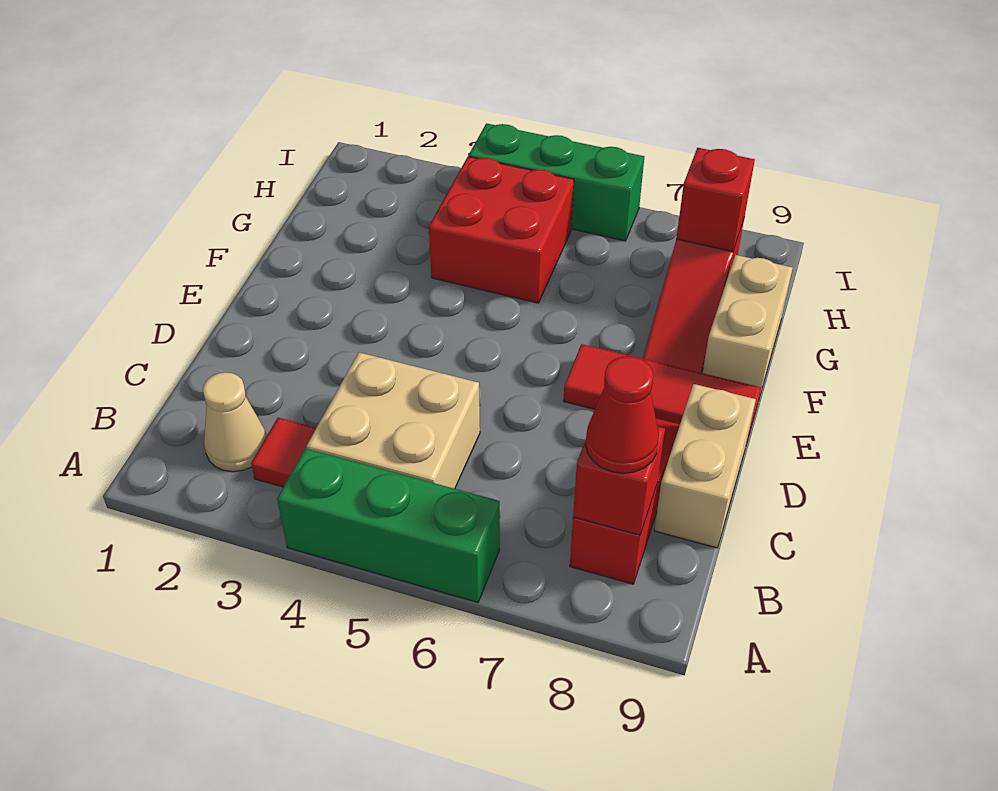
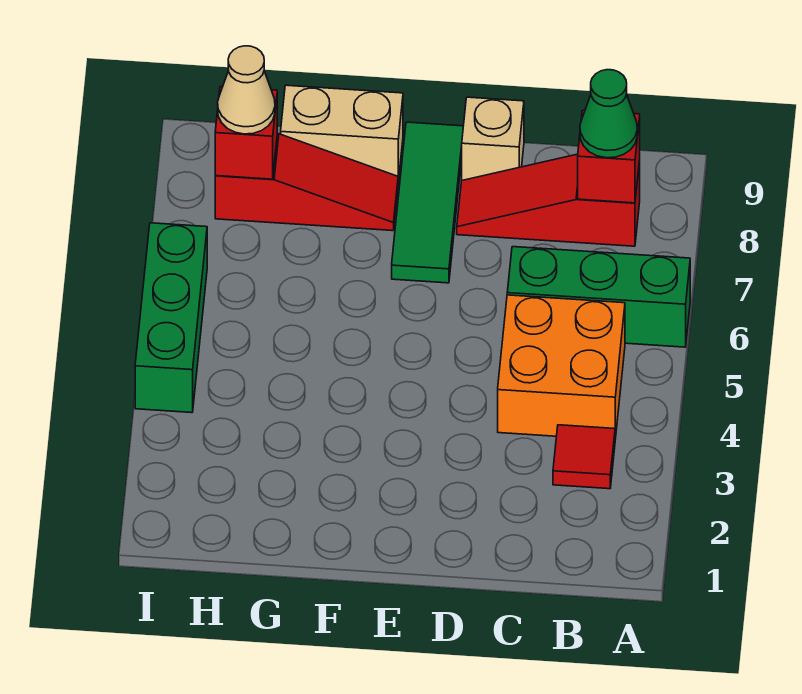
green 1x3 brick [277,448,500,603] -> green 1x3 brick turned to [507,247,690,347]
tan 1x1 cone [203,372,267,472] -> tan 1x1 cone moved to [218,46,275,134]
tan 2x2 brick [307,352,480,489] -> orange 2x2 brick [498,295,625,439]
red 1x1 cone [586,356,659,473] -> green 1x1 cone [580,70,637,158]
tan 1x2 brick [654,384,756,548] -> tan 1x1 brick [462,97,524,180]
red 1x3 tile [563,344,761,441] -> green 1x3 tile [392,122,463,283]
red 2x2 brick [429,157,574,303] -> none

